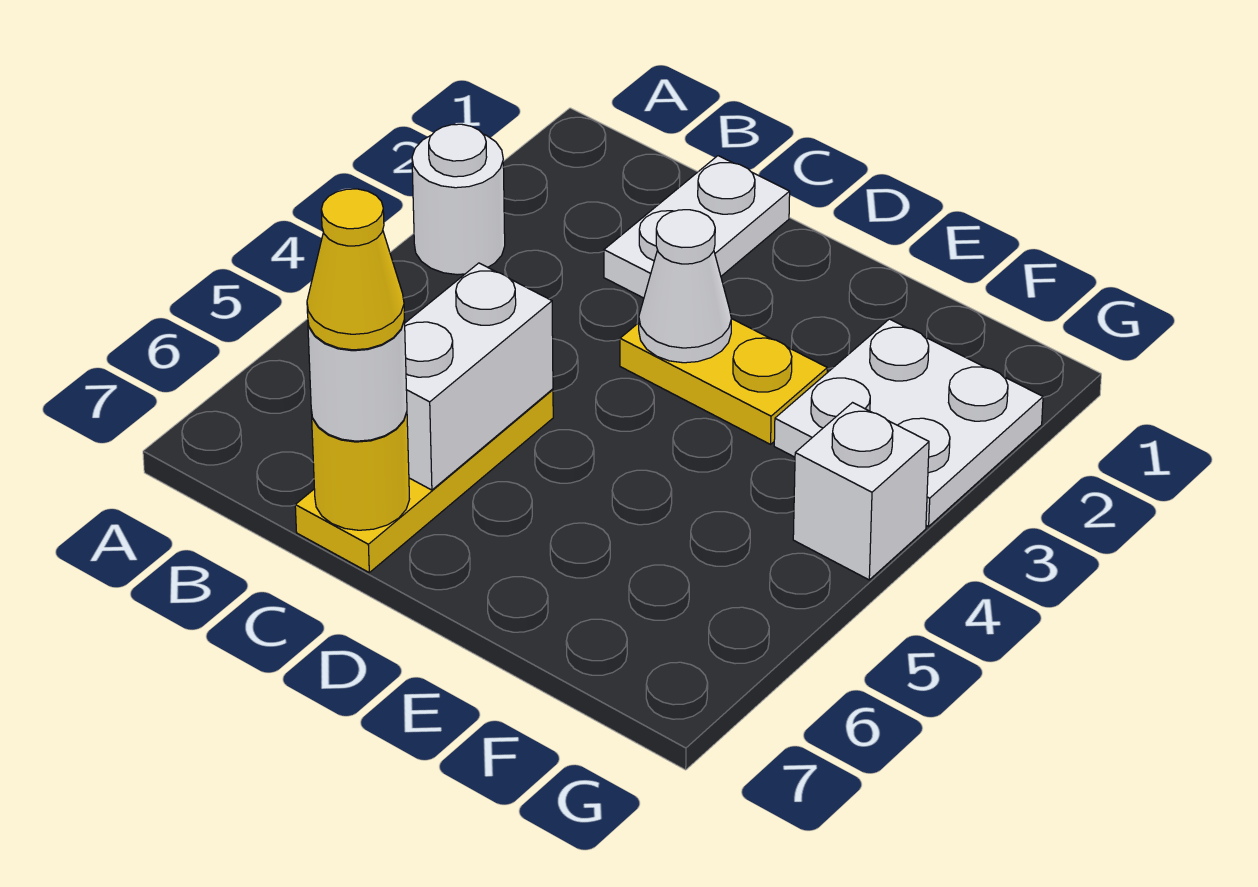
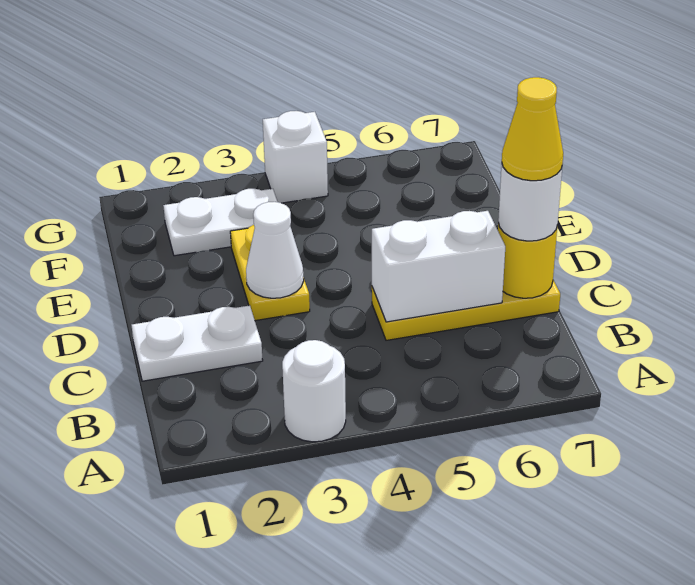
white 2x2 plate [774,319,1043,526] -> white 1x2 plate [163,189,277,256]

